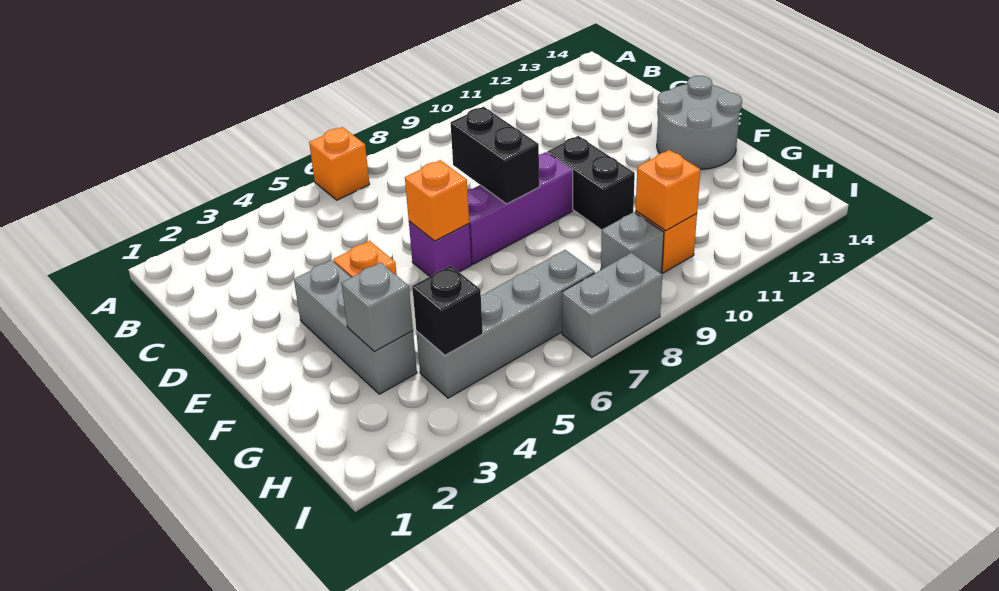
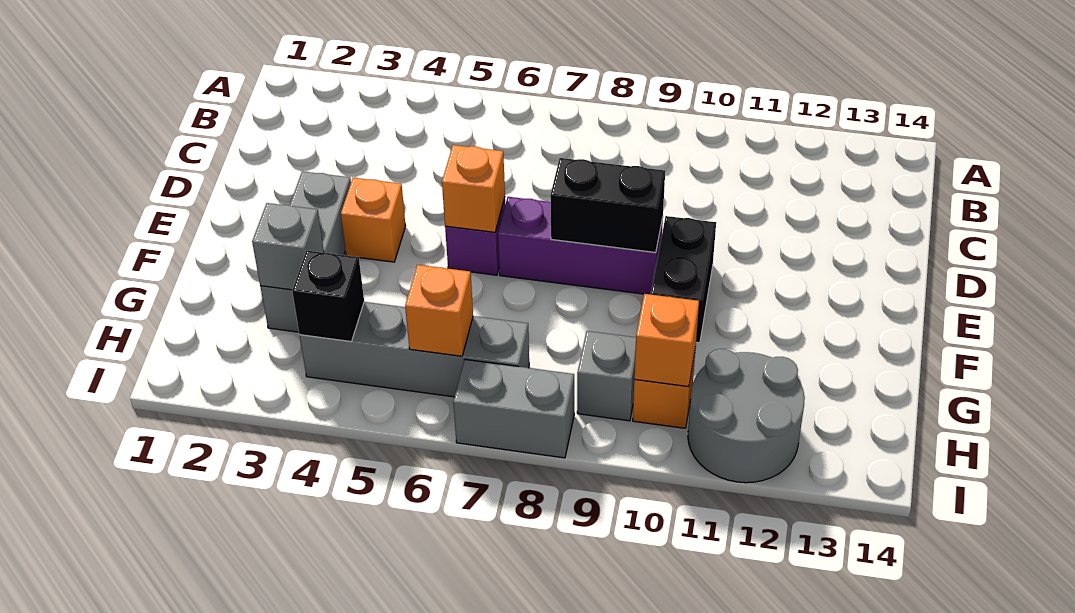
orange 1x1 brick [309,127,370,200] -> orange 1x1 brick moved to [405,265,473,356]
black 1x2 brick [451,107,539,204] -> black 1x2 brick turned to [550,158,665,253]
grey 2x2 round brick [657,76,742,169] -> grey 2x2 round brick moved to [688,349,805,483]

